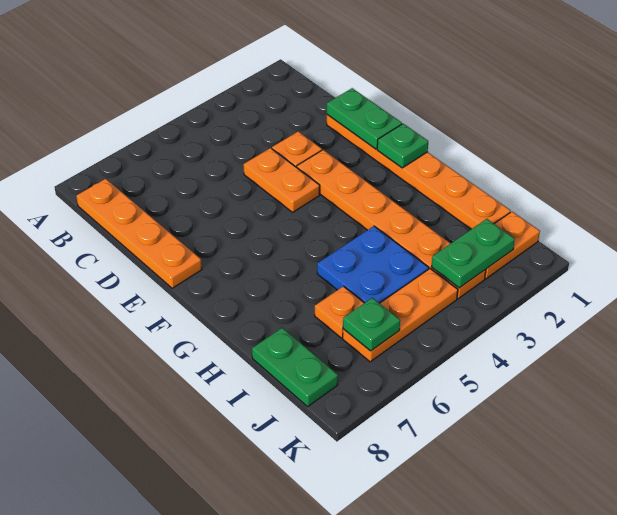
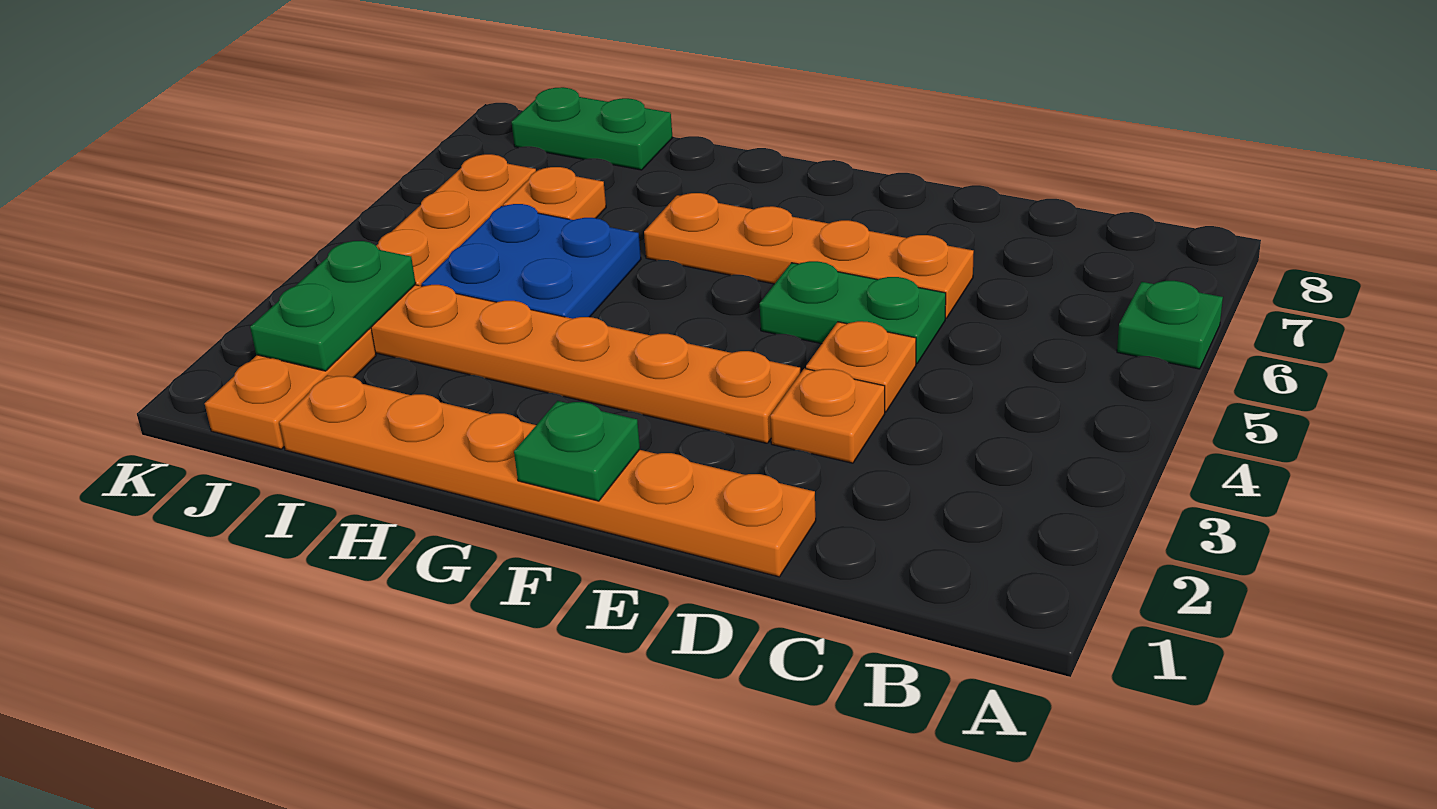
orange 1x4 plate [76,179,202,288] -> orange 1x4 plate moved to [644,193,974,318]
green 1x2 plate [327,88,402,149] -> green 1x2 plate moved to [760,261,946,364]
orange 1x2 plate [244,148,320,212] -> orange 1x1 plate [806,321,916,412]
green 1x1 plate [343,298,400,351] -> green 1x1 plate moved to [1117,281,1223,369]

